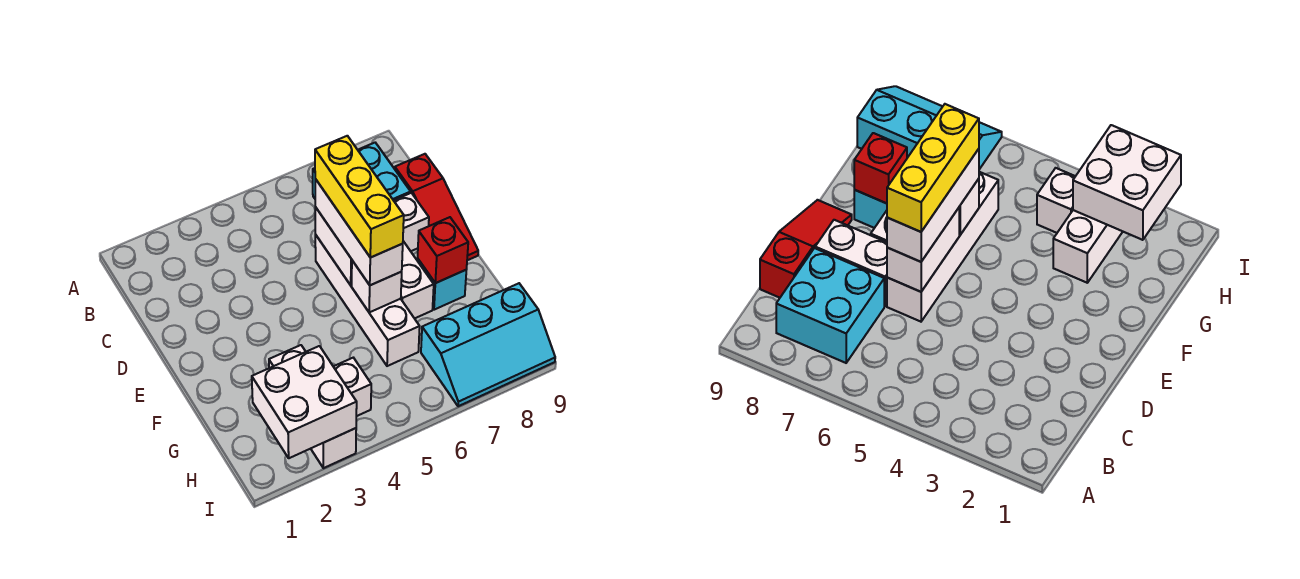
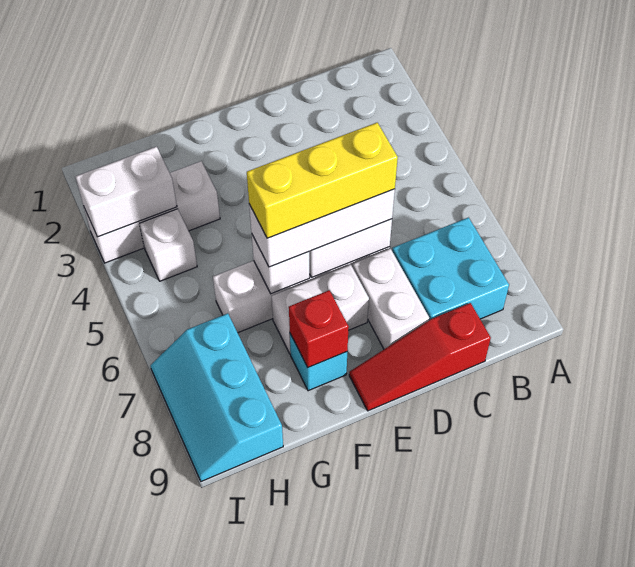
white 2x2 brick [252,346,357,458] -> white 1x2 brick [75,147,177,237]

